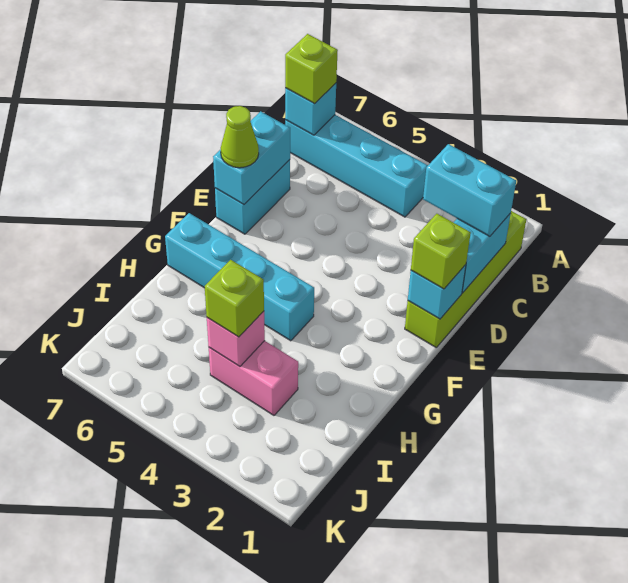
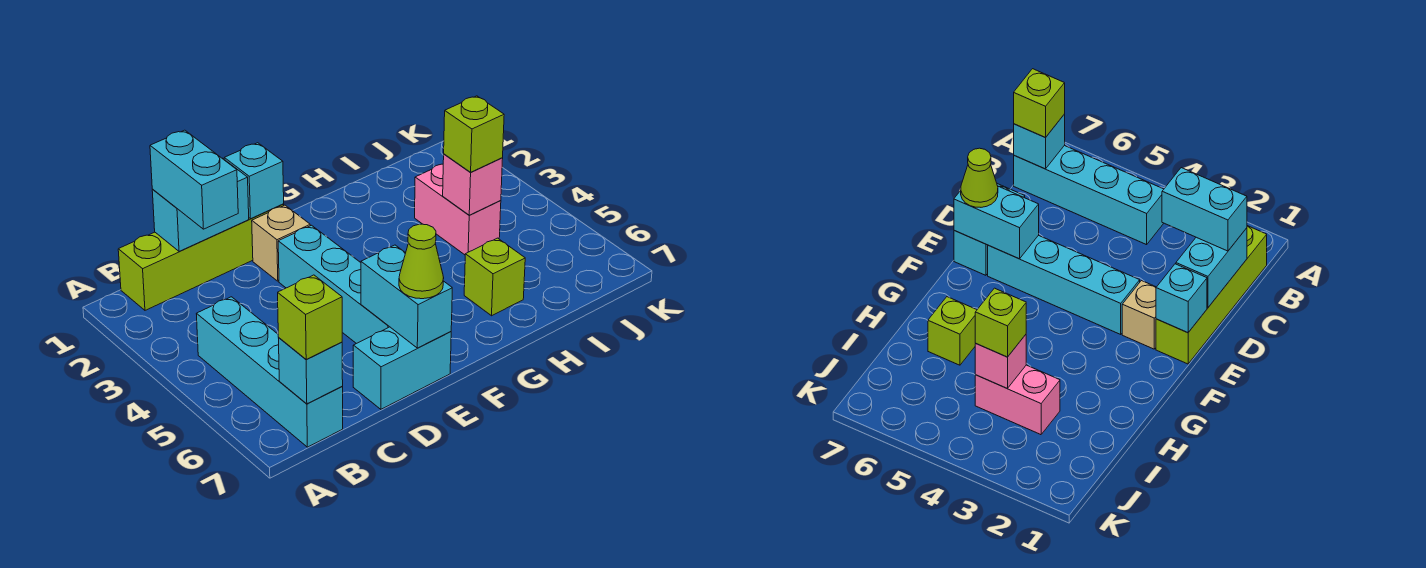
cyan 1x2 brick [213,111,290,204] -> cyan 1x2 brick turned to [361,245,452,348]
lime 1x1 brick [411,214,471,289] -> lime 1x1 brick moved to [464,238,525,316]
none -> tan 1x1 brick [252,205,310,281]
cyan 1x4 brick [165,213,314,341] -> cyan 1x4 brick moved to [278,225,389,344]

